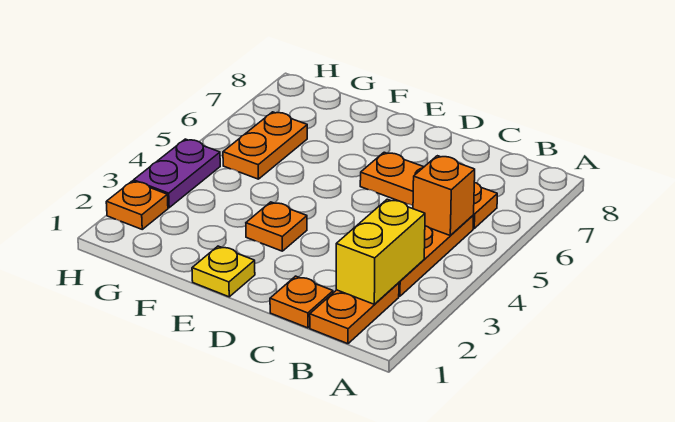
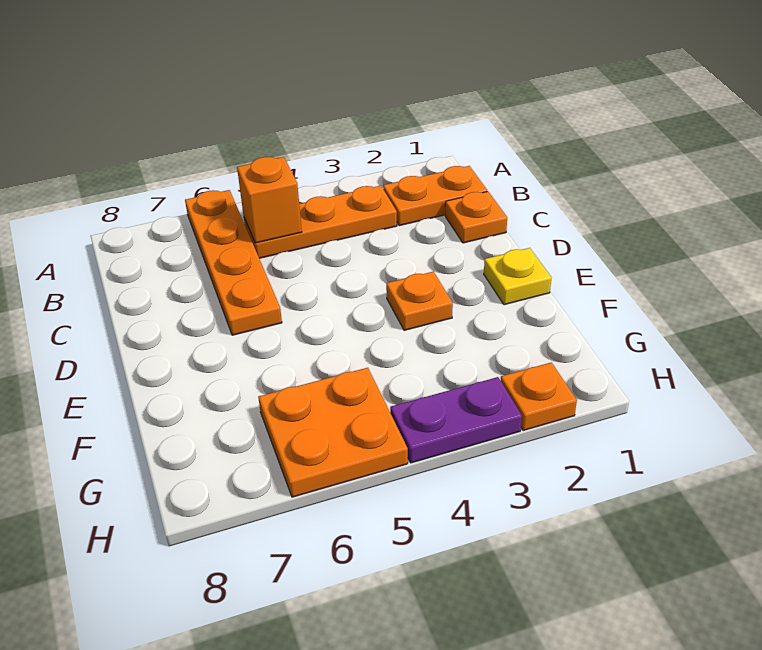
yellow 1x2 brick [336,199,425,304] -> none
orange 1x3 plate [360,152,497,228] -> orange 1x4 plate [185,190,282,335]
orange 1x2 plate [223,112,307,179] -> orange 2x2 plate [258,368,408,497]

